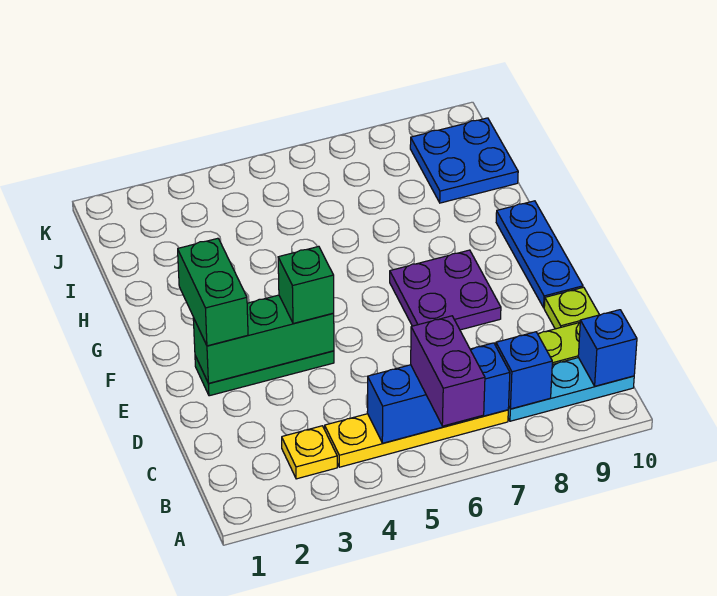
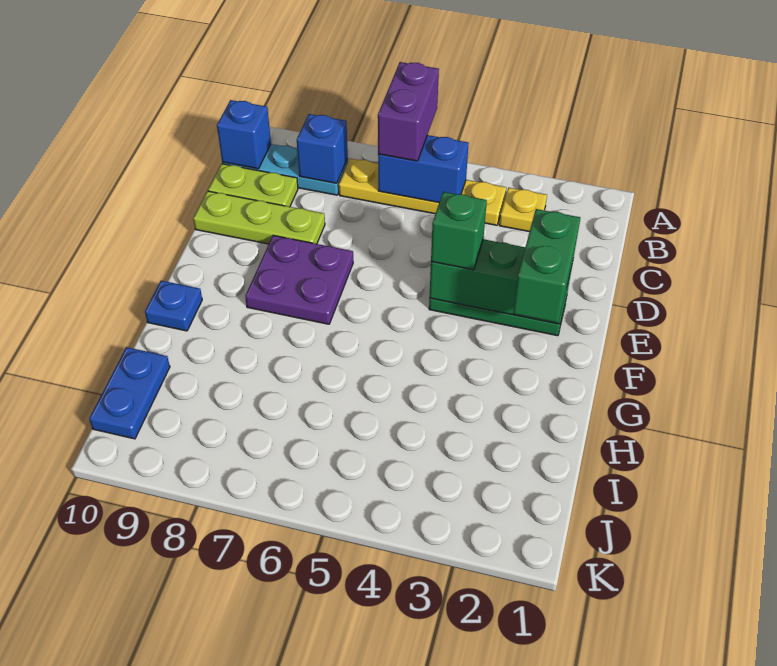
blue 1x3 brick [367,343,510,443] -> blue 1x2 brick [378,135,469,203]
lime 1x1 plate [544,287,599,329] -> lime 1x3 plate [193,191,325,244]
blue 1x3 plate [496,201,583,308] -> blue 1x1 plate [145,281,202,331]
blue 2x2 plate [410,118,518,203] -> blue 1x2 plate [89,347,170,439]

